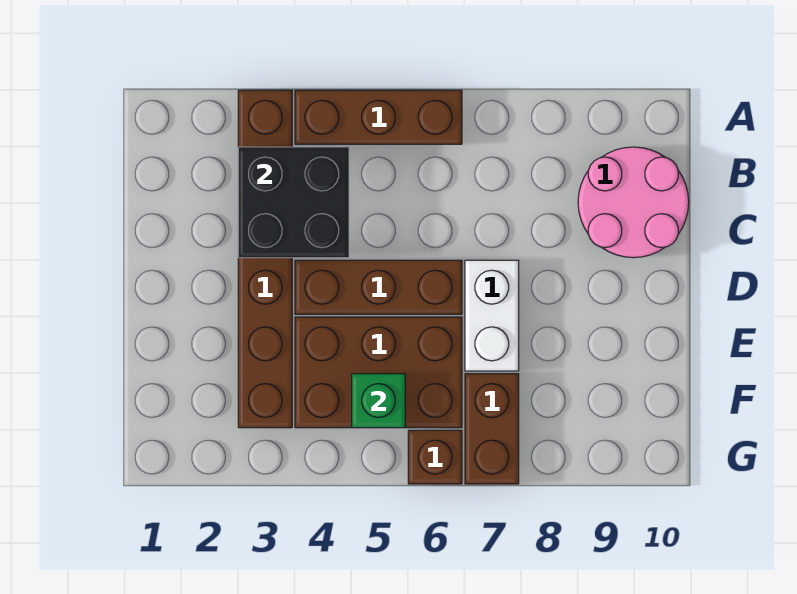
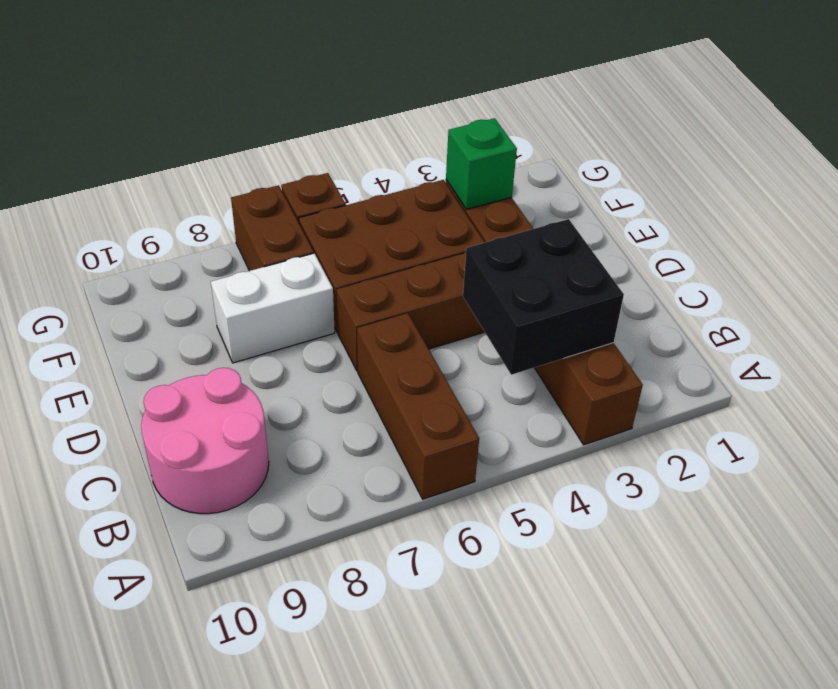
brown 1x3 brick [295,90,462,144] -> brown 1x3 brick turned to [357,313,479,499]
white 1x2 brick [465,260,519,371] -> white 1x2 brick turned to [211,253,335,363]
green 1x1 brick [352,374,405,428] -> green 1x1 brick moved to [446,118,517,209]

